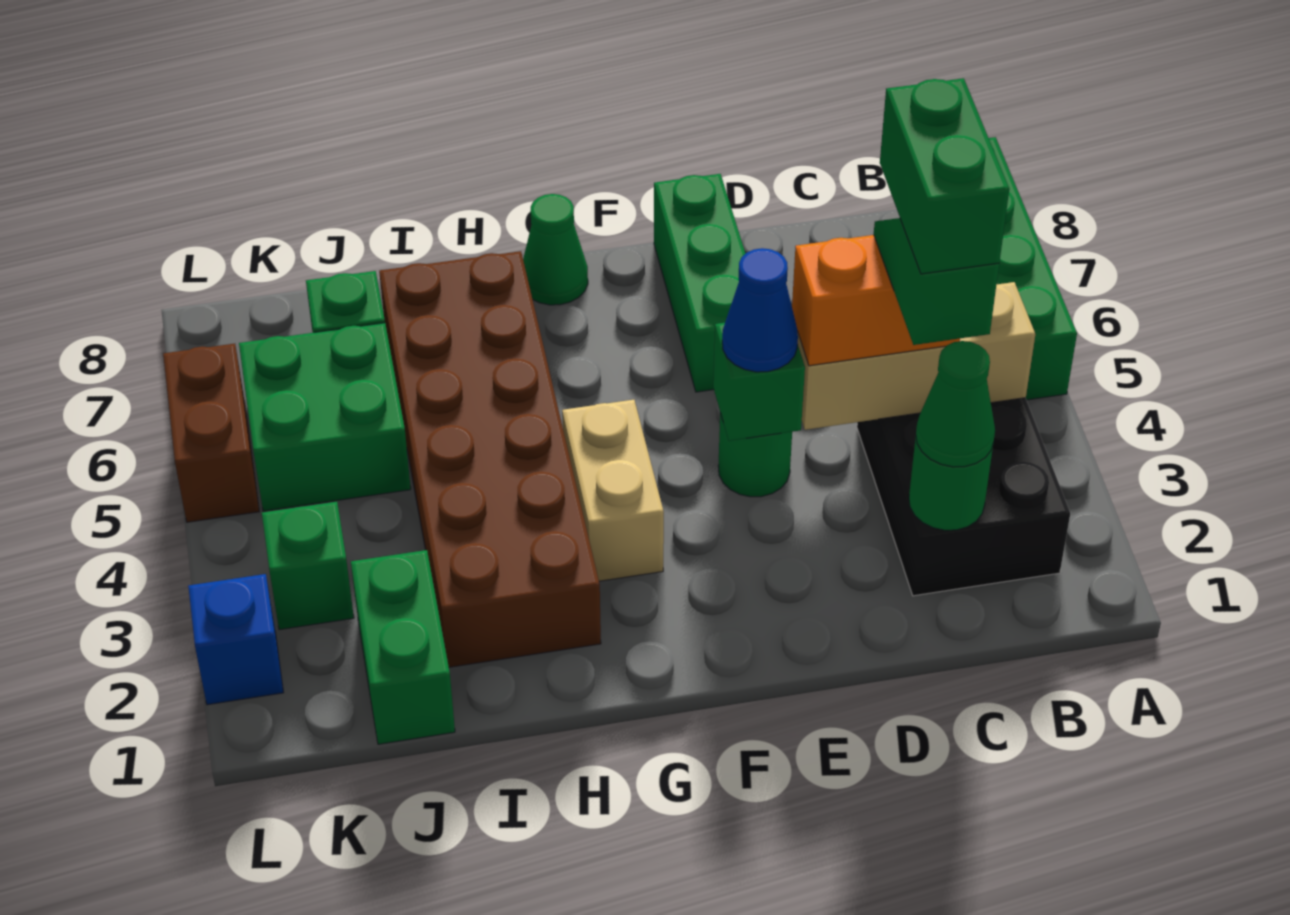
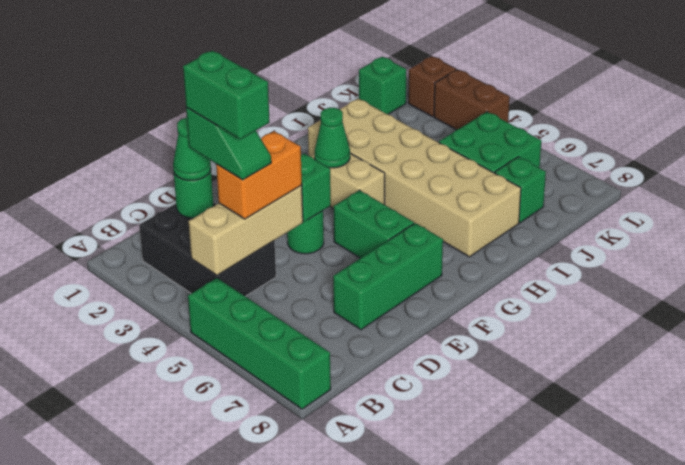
blue 1x1 cone [722,248,798,372] -> none
green 1x3 brick [654,174,746,392] -> green 1x3 brick turned to [333,223,443,330]
green 1x1 cone [523,194,588,305] -> green 1x1 cone moved to [315,108,350,168]
brown 2x6 brick [379,251,601,667] -> tan 2x6 brick [308,99,521,257]
green 1x2 brick [351,550,455,744] -> green 1x2 brick moved to [333,190,414,258]
green 1x1 brick [262,502,354,630] -> green 1x1 brick moved to [359,57,406,114]
blue 1x1 brick [188,574,284,705] -> brown 1x1 brick [408,56,456,117]
brown 1x2 brick [163,344,259,522] -> brown 1x2 brick moved to [434,69,510,130]

